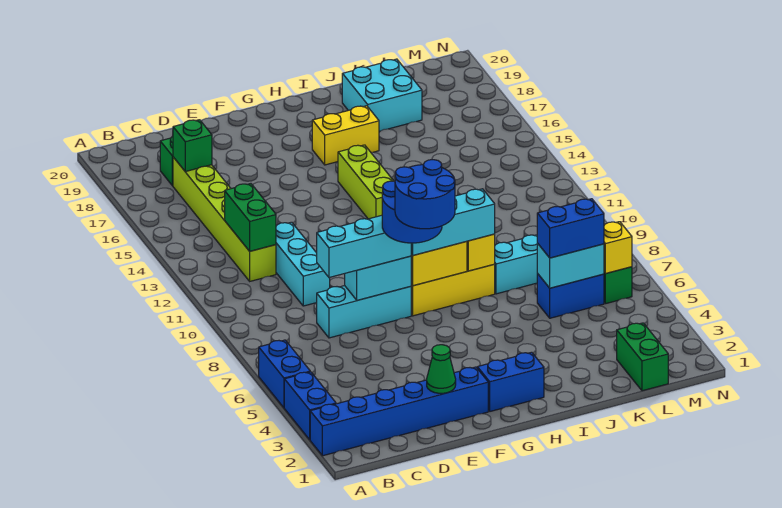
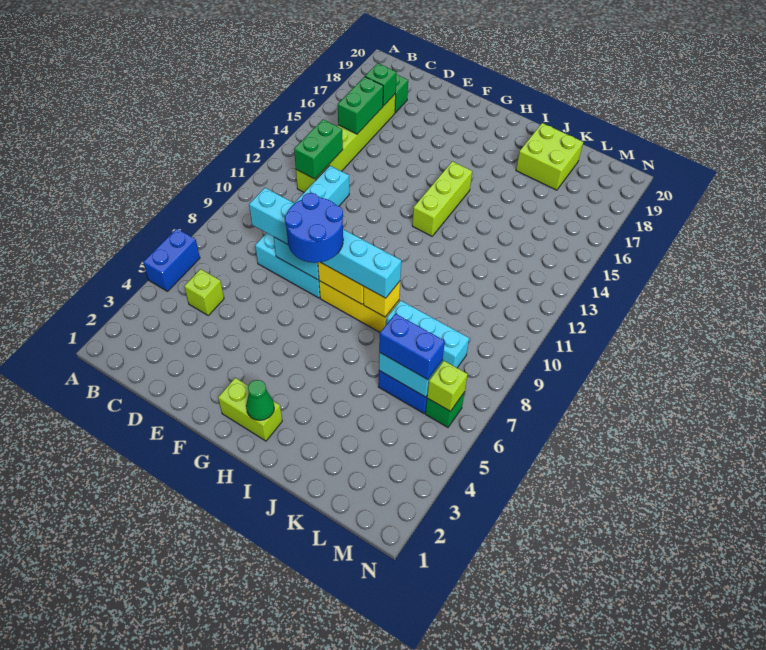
blue 1x6 brick [310,367,488,456] -> none
blue 1x2 brick [284,372,336,439] -> none
none -> lime 1x1 brick [184,269,224,315]
green 1x1 cone [427,345,456,393] -> green 1x1 cone moved to [246,380,274,420]
blue 2x2 round brick [395,160,455,229] -> none
blue 1x2 brick [477,352,544,411] -> lime 1x2 brick [218,378,282,441]
yellow 1x2 brick [312,106,379,165] -> none
cyan 2x2 brick [342,59,422,131] -> lime 2x2 brick [516,123,583,190]
green 1x2 brick [617,323,668,391] -> green 1x2 brick moved to [338,77,383,134]
yellow 1x1 brick [604,222,632,274] -> lime 1x1 brick [427,361,468,411]

